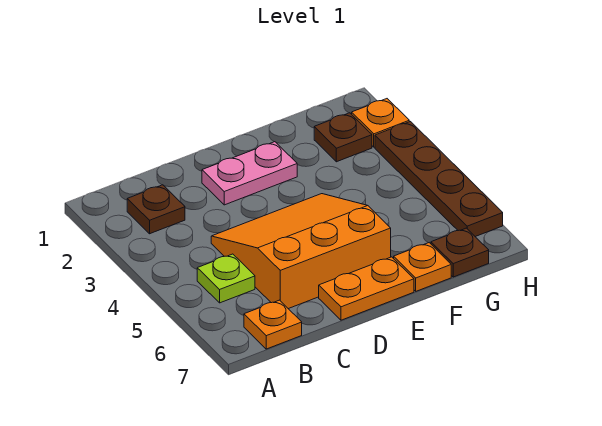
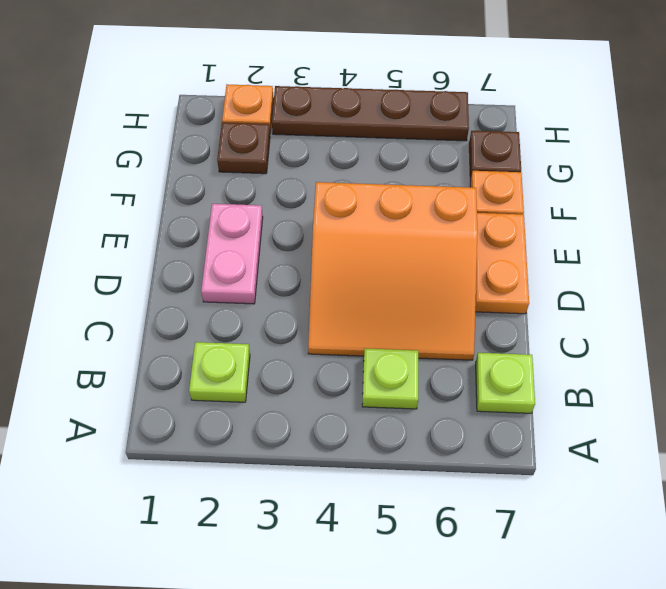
brown 1x1 plate [127,185,185,234] -> lime 1x1 plate [189,342,250,402]
orange 1x1 plate [244,300,302,349] -> lime 1x1 plate [476,353,535,413]
orange 3x3 slope [211,194,391,309] -> orange 3x3 slope turned to [308,182,478,360]

